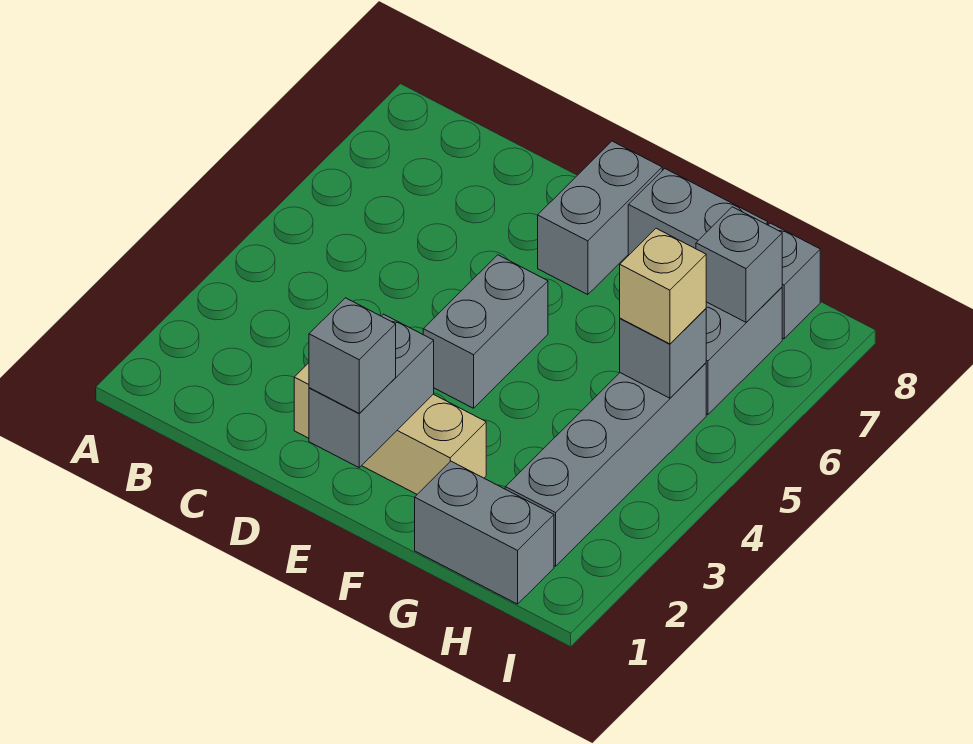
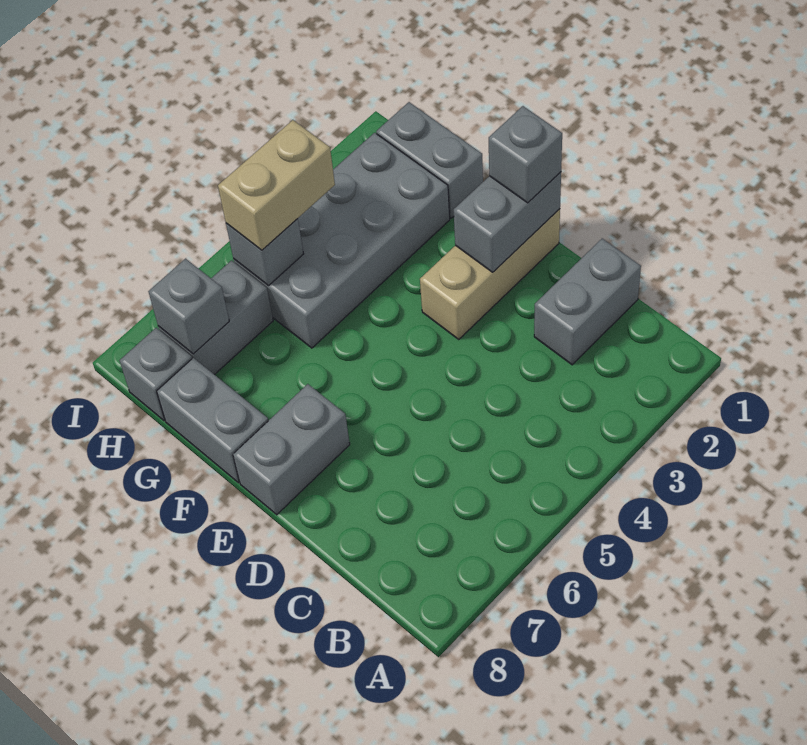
tan 1x3 brick [294,363,486,494] -> tan 1x3 brick turned to [420,209,560,339]
grey 1x2 brick [423,255,548,408] -> grey 1x2 brick moved to [534,239,641,365]
grey 1x4 brick [505,363,706,566] -> grey 2x4 brick [234,133,450,348]
tan 1x1 brick [620,228,706,344] -> tan 1x2 brick [218,120,335,250]

